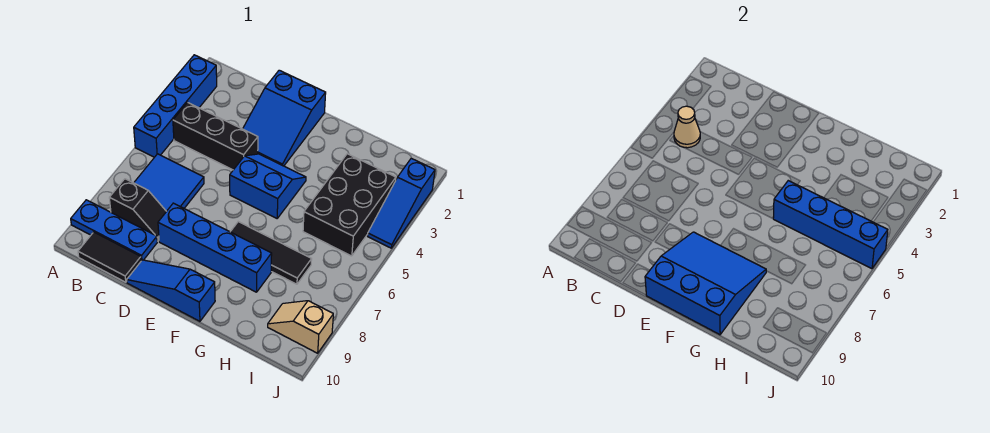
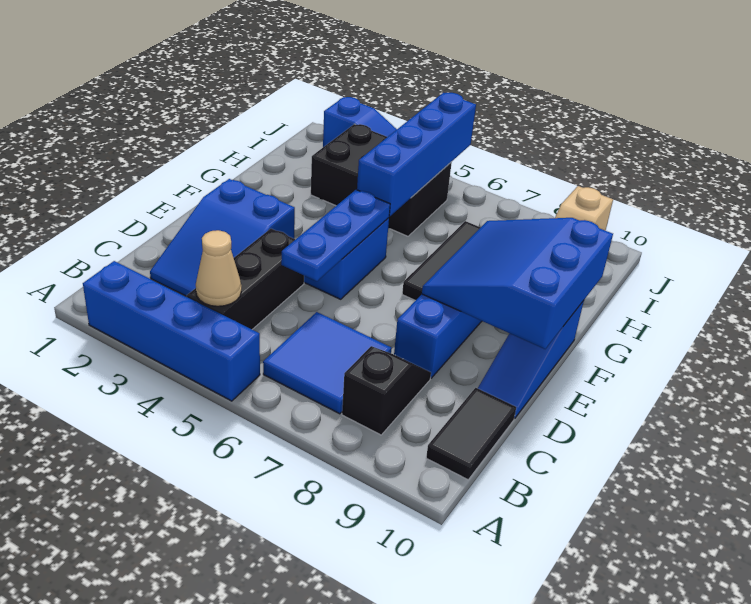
blue 1x3 plate [71,200,157,261] -> blue 1x3 plate moved to [281,190,390,281]
blue 2x3 slope [243,70,326,166] -> blue 2x3 slope turned to [150,179,295,296]

